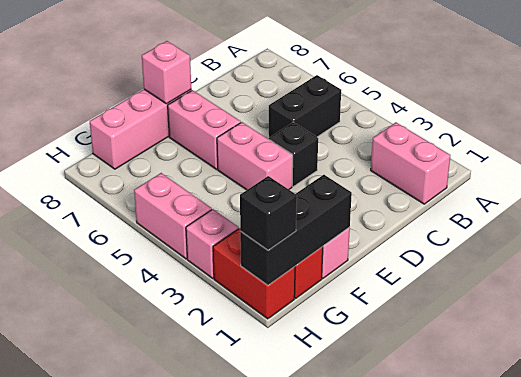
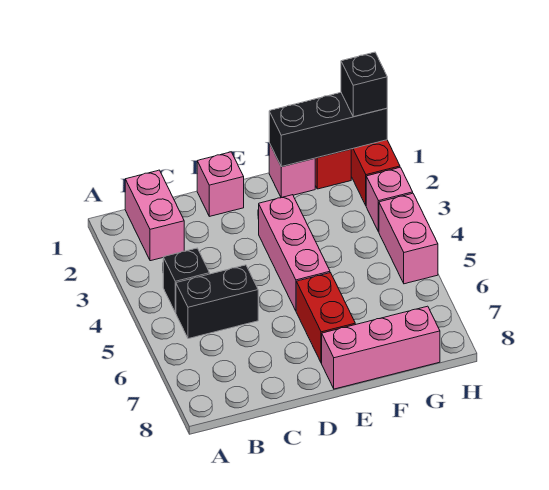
black 1x1 brick [269,122,318,186] -> black 1x1 brick moved to [163,248,210,313]
pink 1x2 brick [217,122,293,190] -> pink 1x3 brick [259,195,330,311]
pink 1x2 brick [168,90,241,169] -> red 1x2 brick [296,273,355,363]
pink 1x1 brick [142,41,191,104] -> pink 1x1 brick moved to [197,152,244,216]

